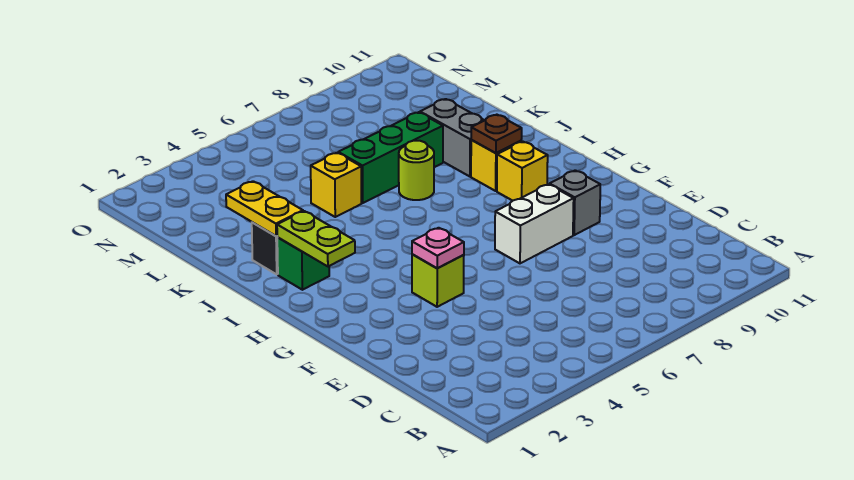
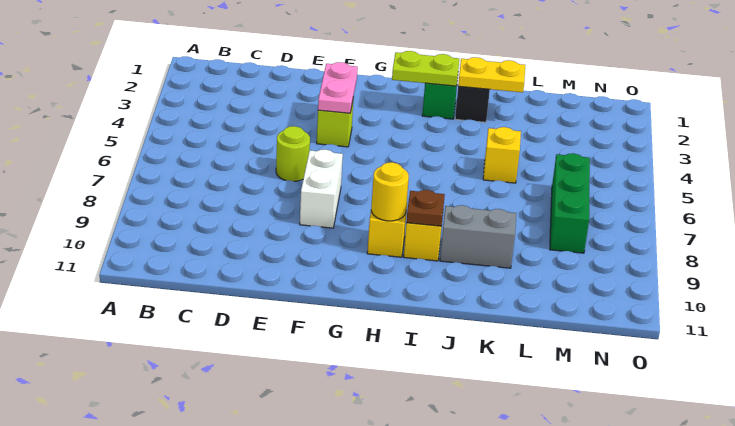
pink 1x1 plate [412,228,464,268] -> pink 1x2 plate [318,62,358,113]
grey 1x1 brick [549,170,600,235] -> none
none -> yellow 1x1 round brick [371,162,409,221]
lime 1x1 round brick [399,141,434,200] -> lime 1x1 round brick moved to [276,126,310,181]
green 1x3 brick [338,112,443,203] -> green 1x3 brick moved to [550,153,590,253]

